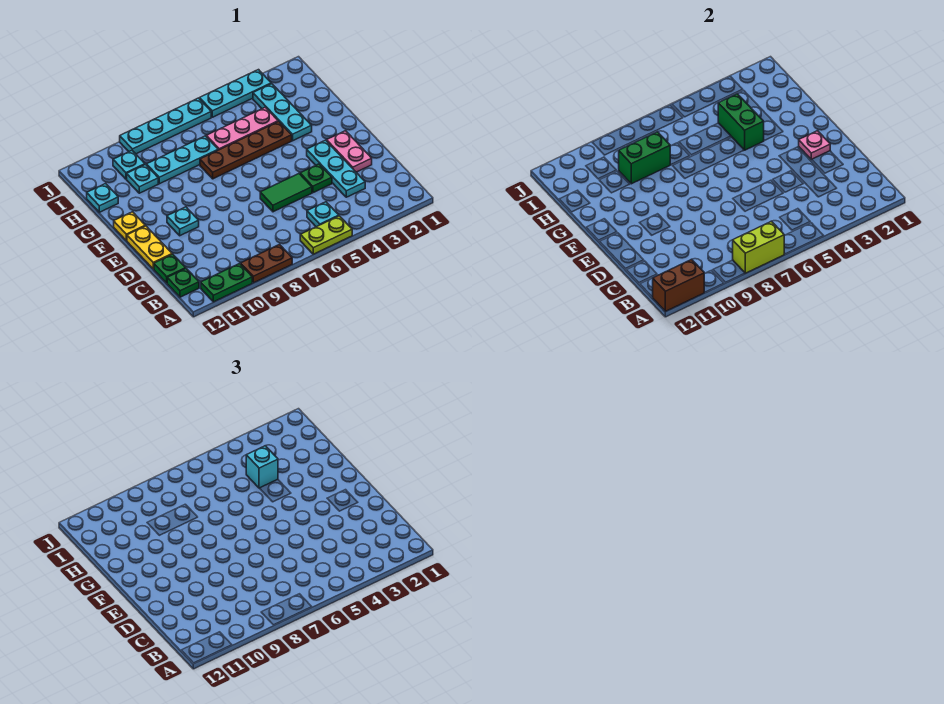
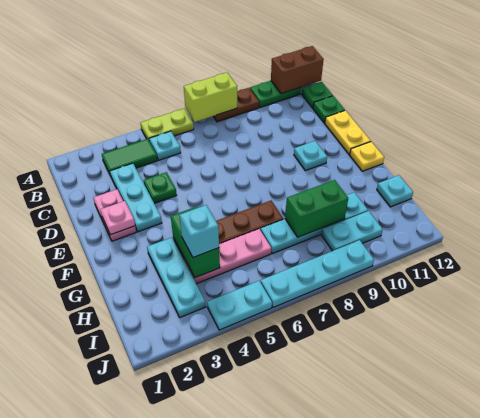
green 1x2 tile [260,174,312,212] -> green 1x2 tile moved to [102,139,157,176]
cyan 1x1 plate [113,151,145,179] -> cyan 1x2 plate [322,211,383,251]
cyan 1x3 plate [200,70,271,117] -> cyan 1x2 plate [207,281,272,330]

